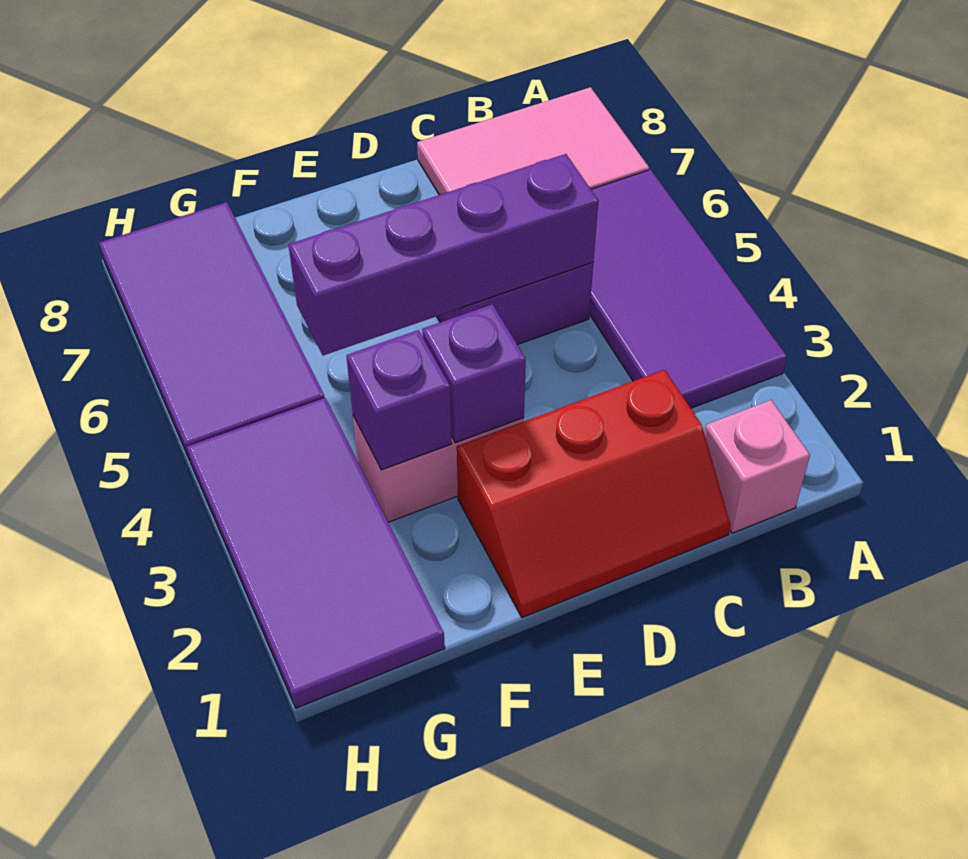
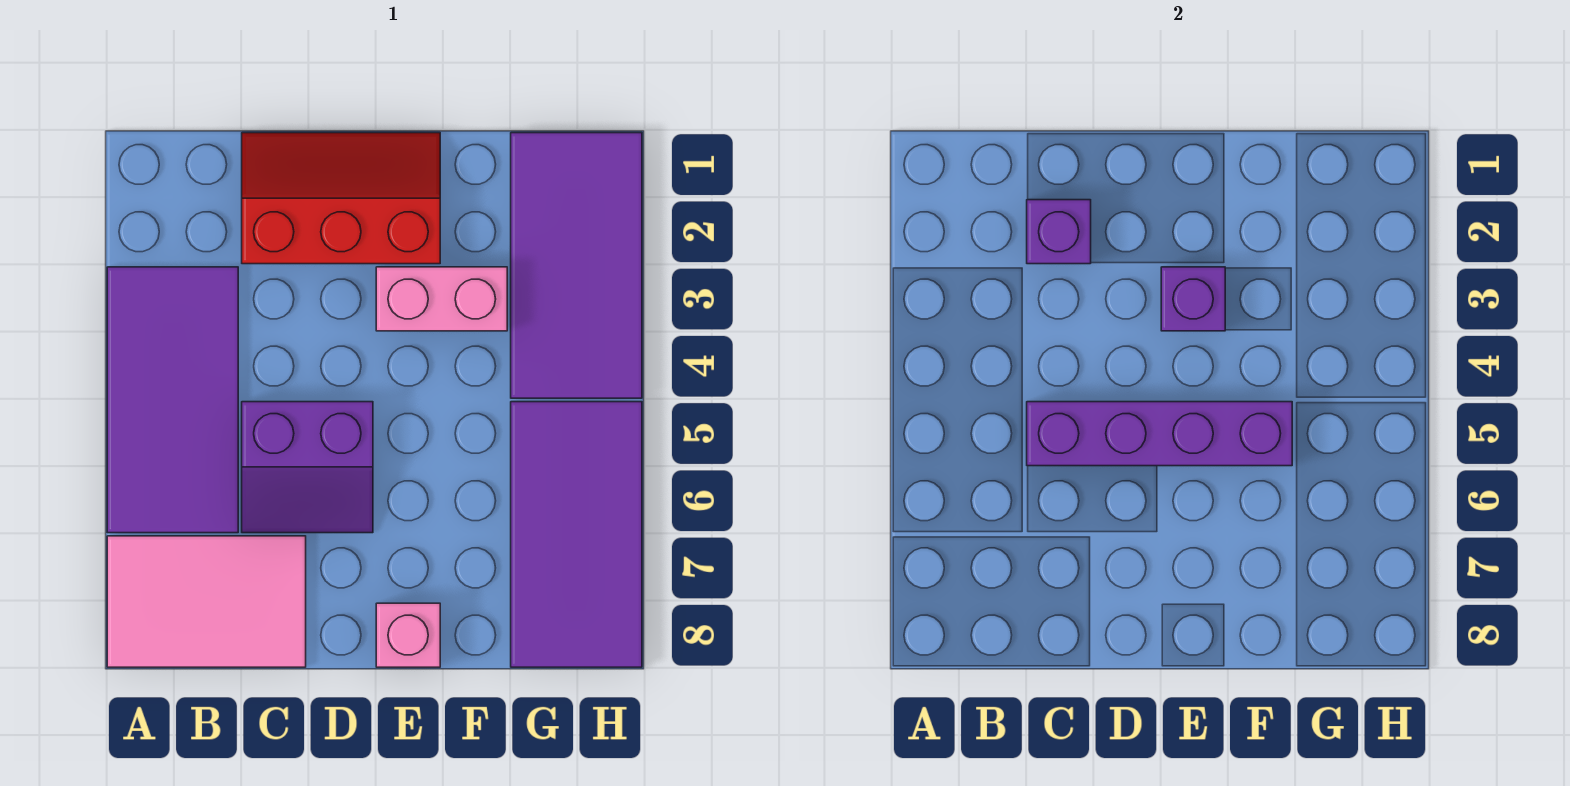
pink 1x1 brick [704,400,810,533] -> pink 1x1 brick moved to [376,603,440,667]
purple 1x1 brick [346,330,452,470] -> purple 1x1 brick moved to [1027,200,1091,264]

